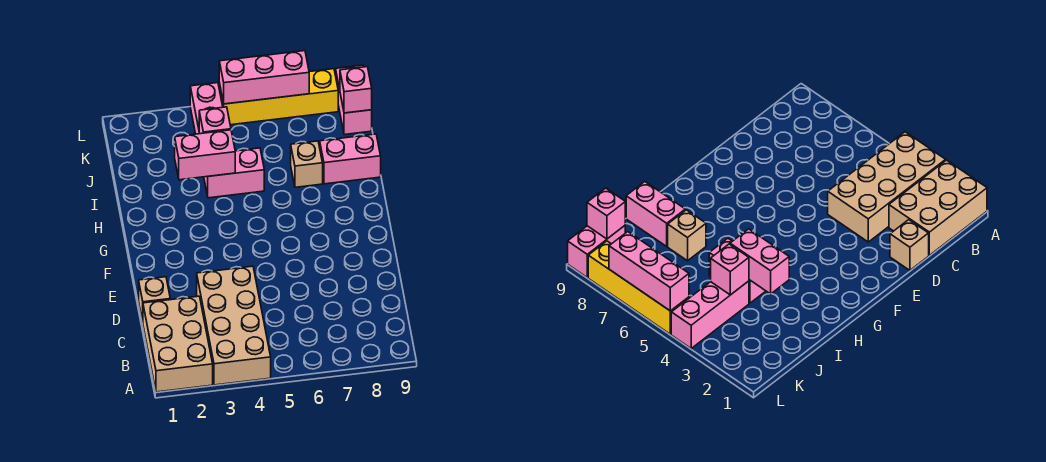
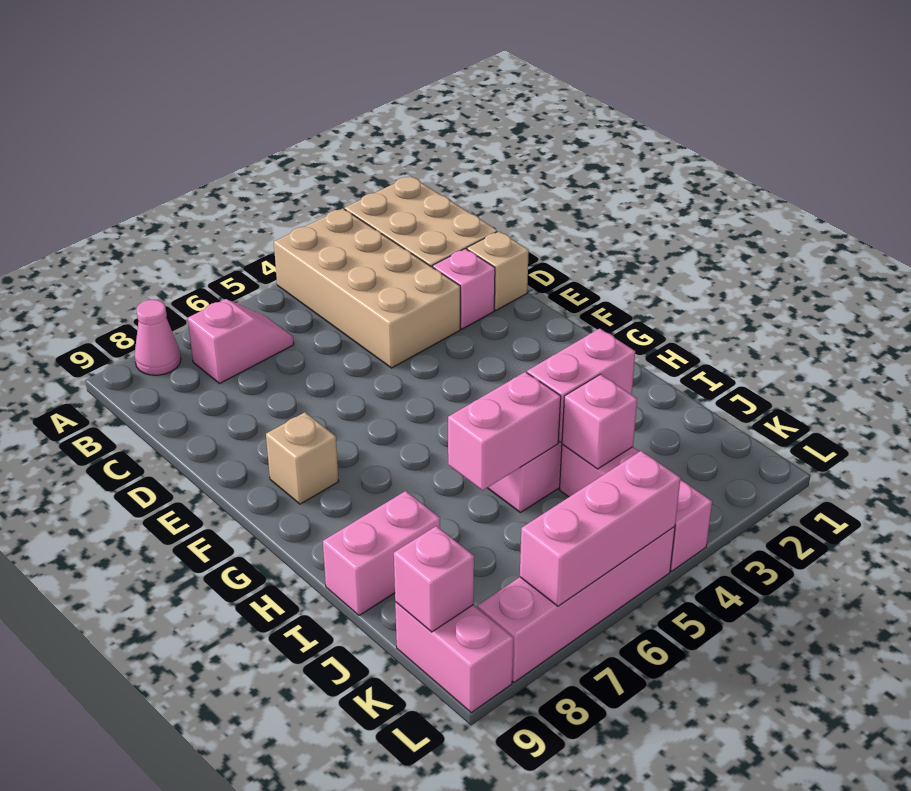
none -> pink 1x1 cone [135,300,181,375]
none -> pink 1x2 slope [188,299,294,383]
none -> pink 1x1 brick [433,249,495,329]
none -> pink 1x2 brick [448,372,561,490]
tan 1x1 brick [291,141,323,187] -> tan 1x1 brick moved to [266,412,339,504]
yellow 1x4 brick [219,69,338,125] -> pink 1x4 brick [477,527,675,682]

